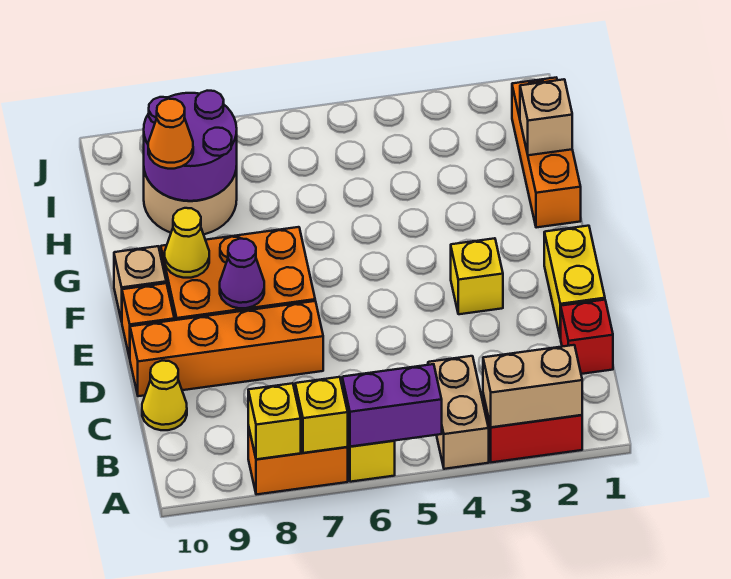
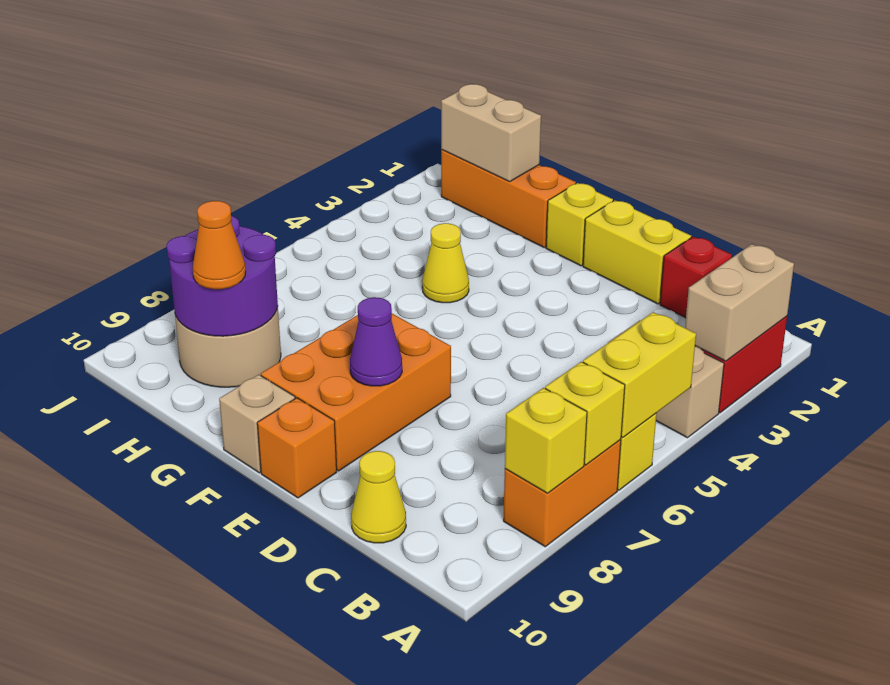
purple 1x2 brick [342,364,442,447] -> yellow 1x2 brick [583,312,696,438]
orange 1x4 brick [130,301,323,396] -> none
yellow 1x1 brick [451,238,503,314] -> yellow 1x1 brick moved to [546,183,613,266]
yellow 1x1 cone [165,208,209,278] -> yellow 1x1 cone moved to [422,223,469,303]
tan 1x1 brick [520,79,572,155] -> tan 1x2 brick [441,84,541,182]

